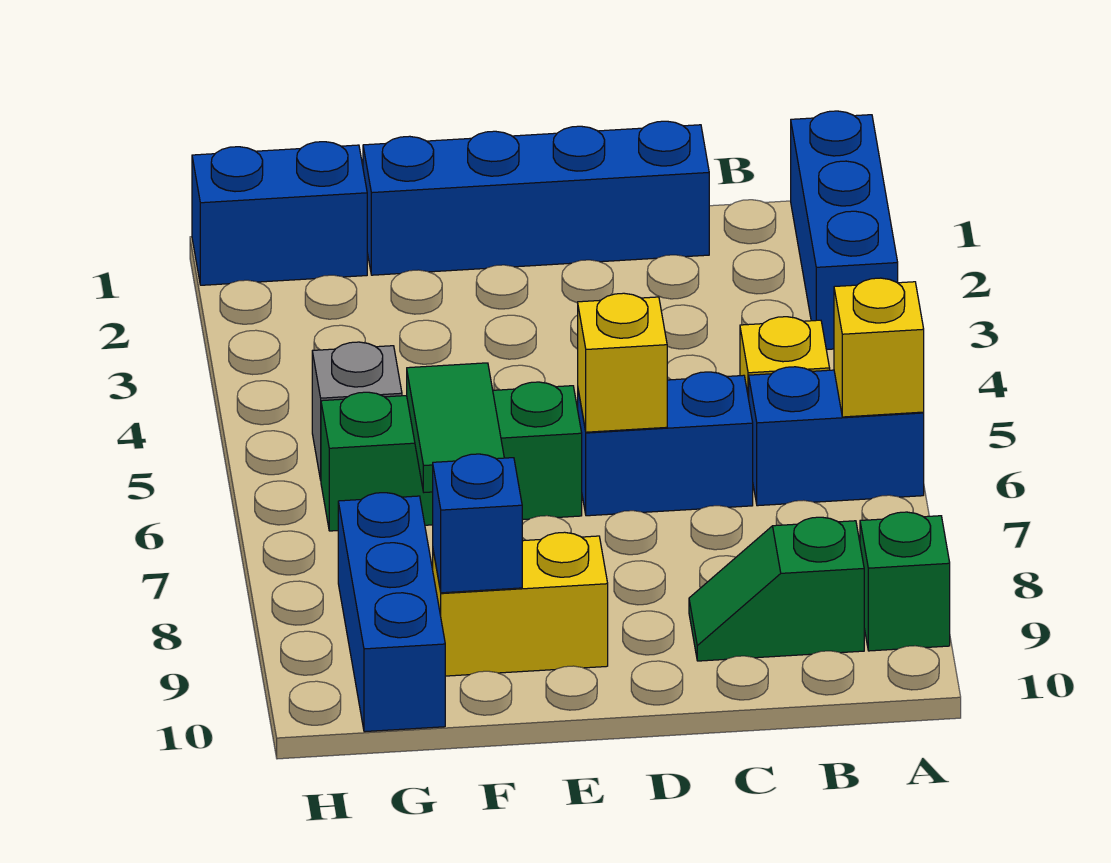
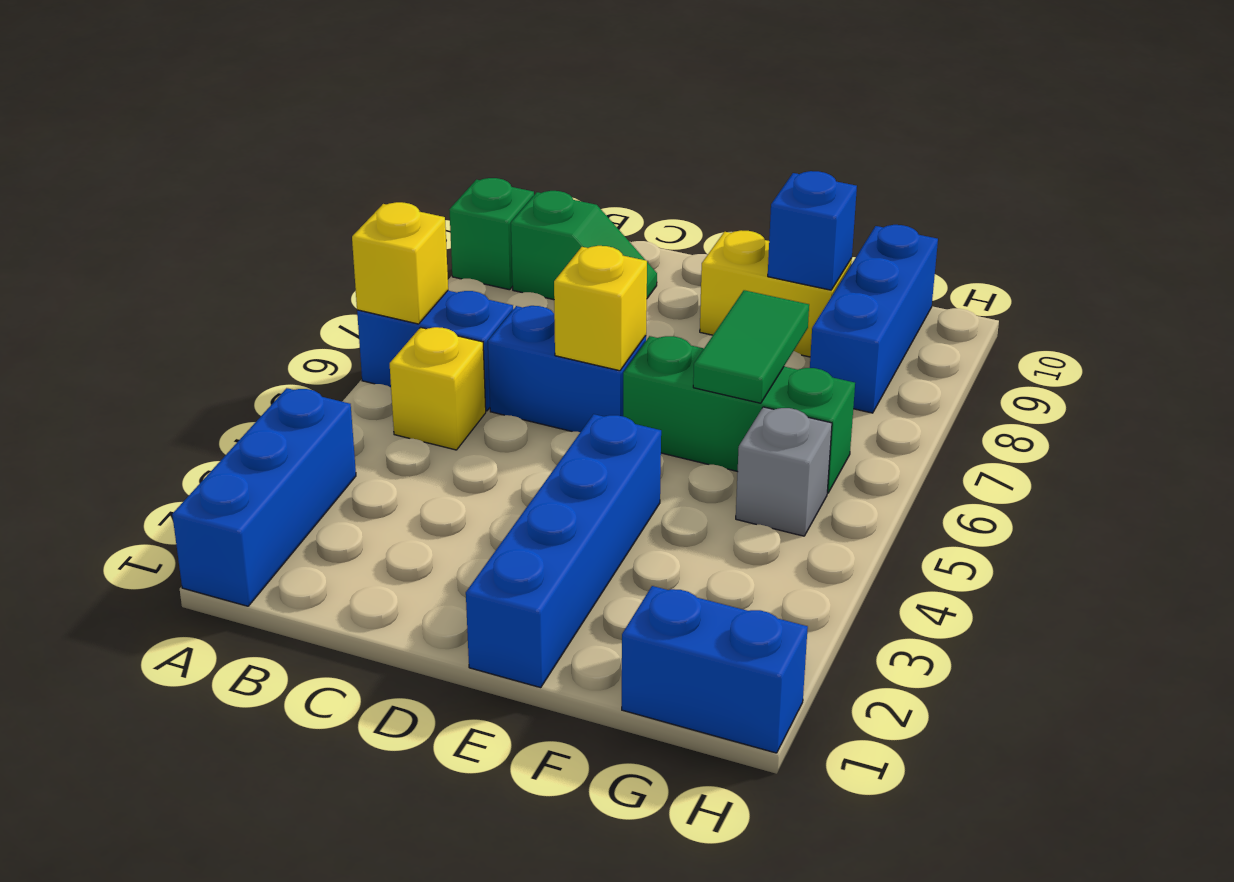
blue 1x4 brick [363,121,709,275] -> blue 1x4 brick turned to [466,414,661,688]

